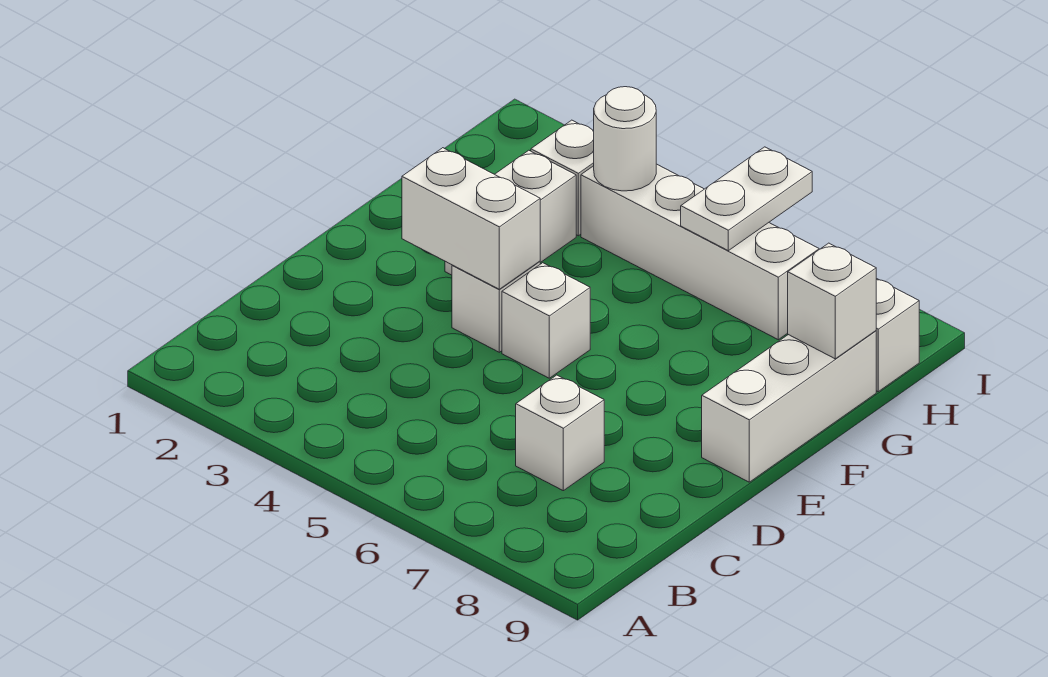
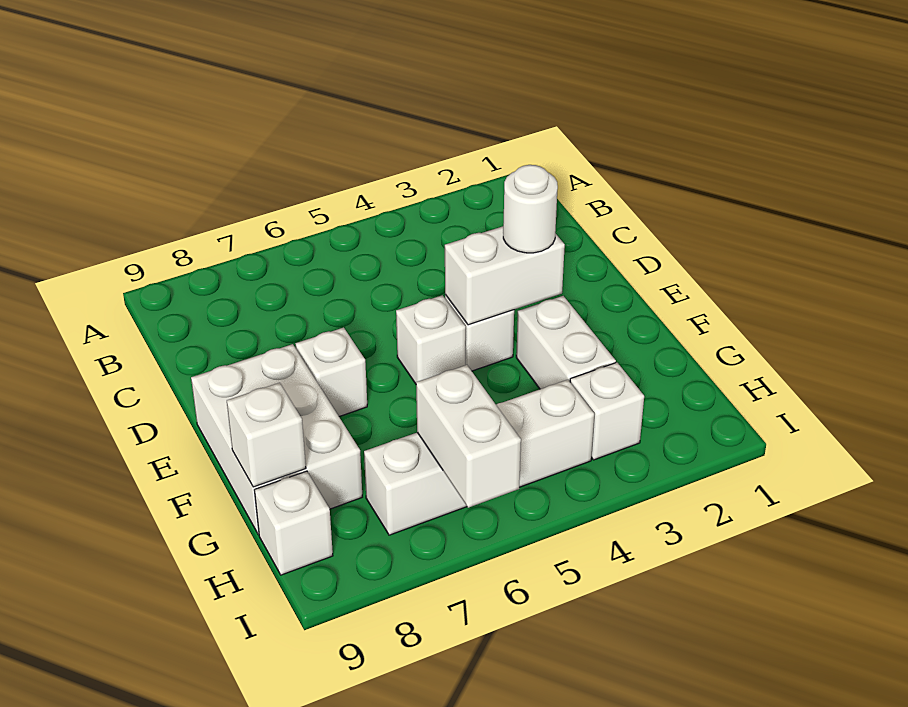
white 1x1 brick [516,375,604,491] -> white 1x1 brick moved to [296,328,367,416]
white 1x3 brick [702,331,876,482] -> white 2x3 brick [191,344,362,535]
white 1x1 round brick [593,87,656,191] -> white 1x1 round brick moved to [503,165,558,253]
white 1x2 plate [681,147,812,251] -> white 1x2 brick [416,365,521,508]

